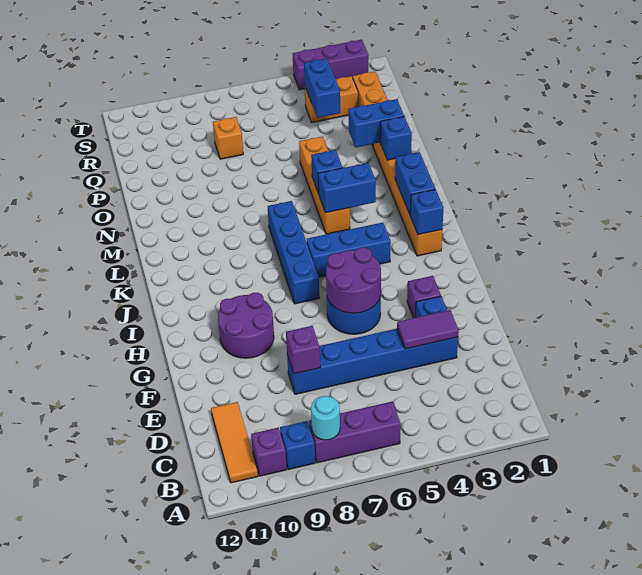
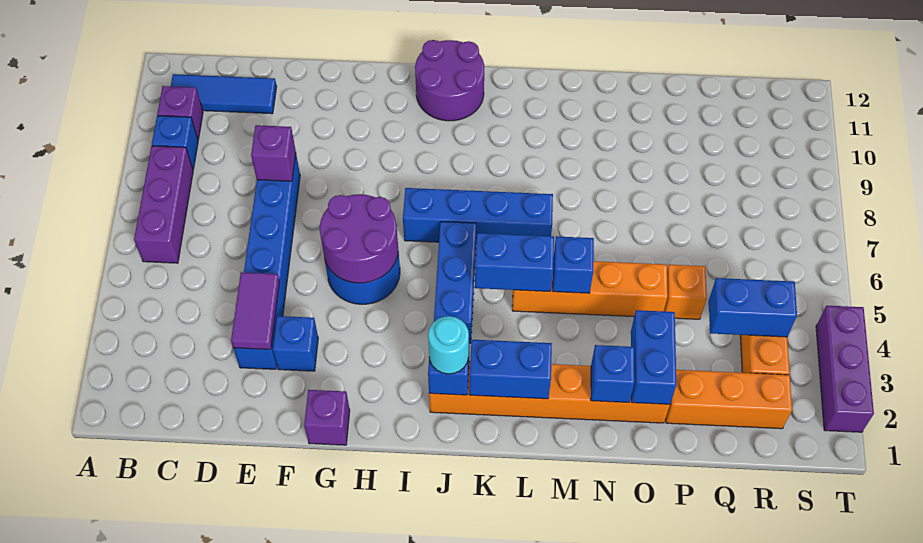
cyan 1x1 round brick [311,396,340,440] -> cyan 1x1 round brick moved to [428,316,469,374]
orange 1x3 tile [211,402,258,483] -> blue 1x3 tile [171,74,277,114]
purple 1x1 brick [407,276,441,318] -> purple 1x1 brick moved to [304,390,350,445]
purple 2x2 round brick [218,293,274,358] -> purple 2x2 round brick moved to [415,40,484,121]
blue 1x2 brick [318,163,376,213] -> blue 1x2 brick turned to [475,233,554,292]
orange 1x1 brick [213,117,243,159] -> orange 1x1 brick moved to [664,265,707,319]

